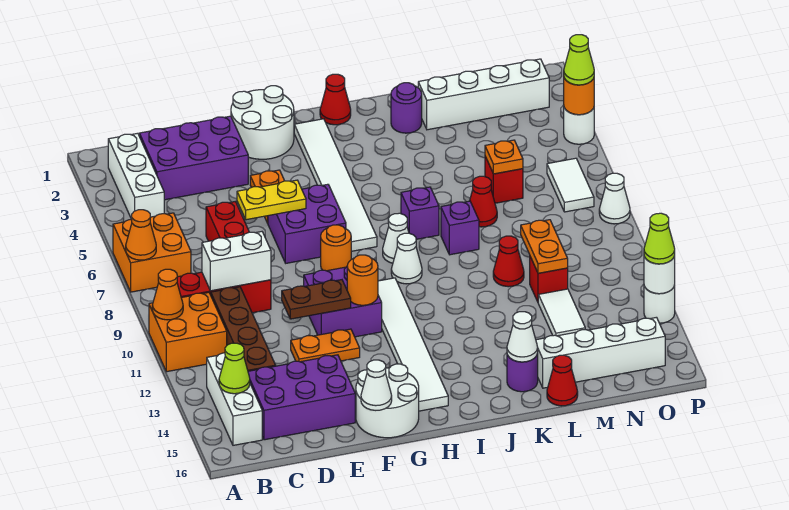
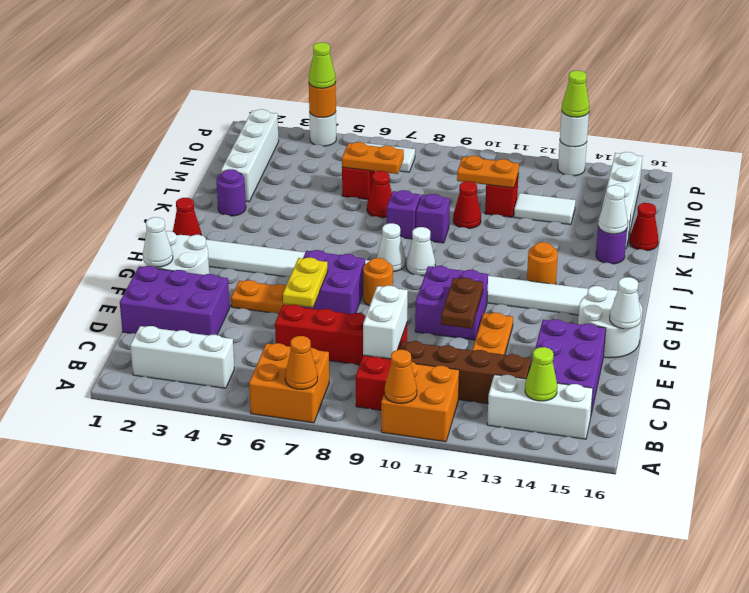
purple 2x3 brick [139,116,248,200] -> purple 2x3 brick turned to [120,266,230,335]
orange 1x1 round brick [347,255,378,305] -> orange 1x1 round brick moved to [527,242,558,284]
purple 1x1 brick [401,187,439,239] -> purple 1x1 brick moved to [416,194,450,243]
orange 1x1 plate [485,140,523,174] -> orange 1x2 plate [342,142,404,174]
white 1x1 cone [599,173,630,224] -> white 1x1 cone moved to [143,217,173,267]

